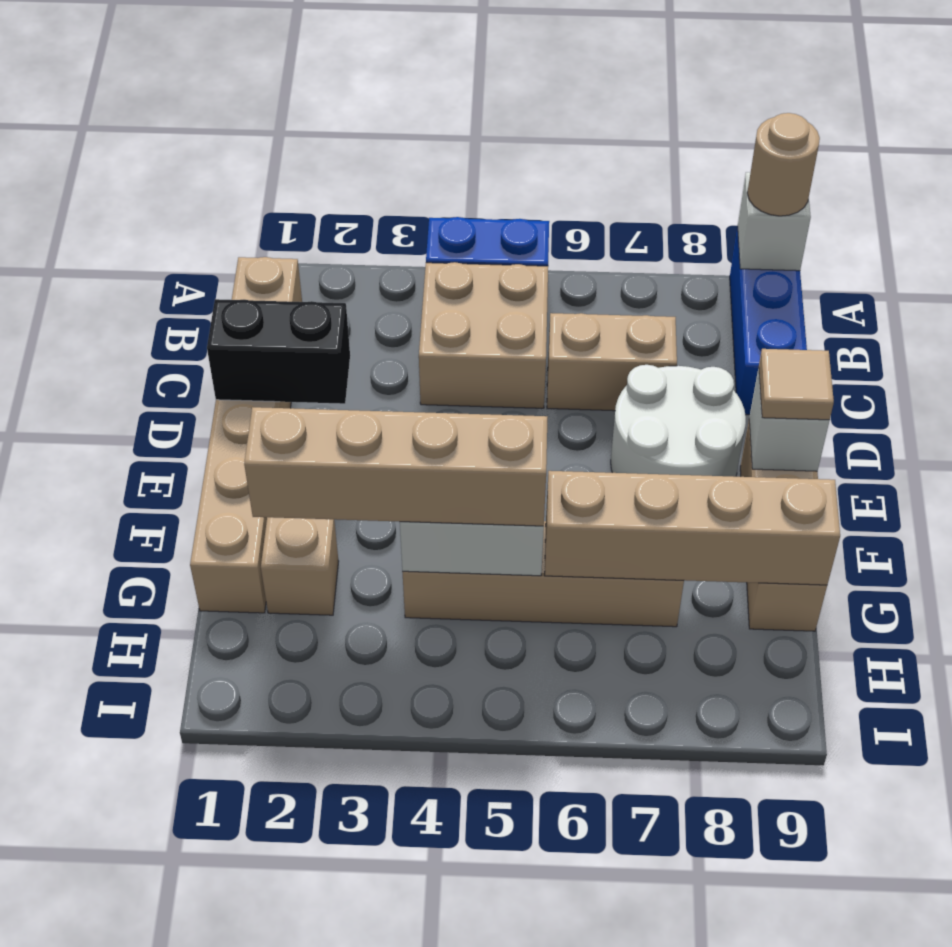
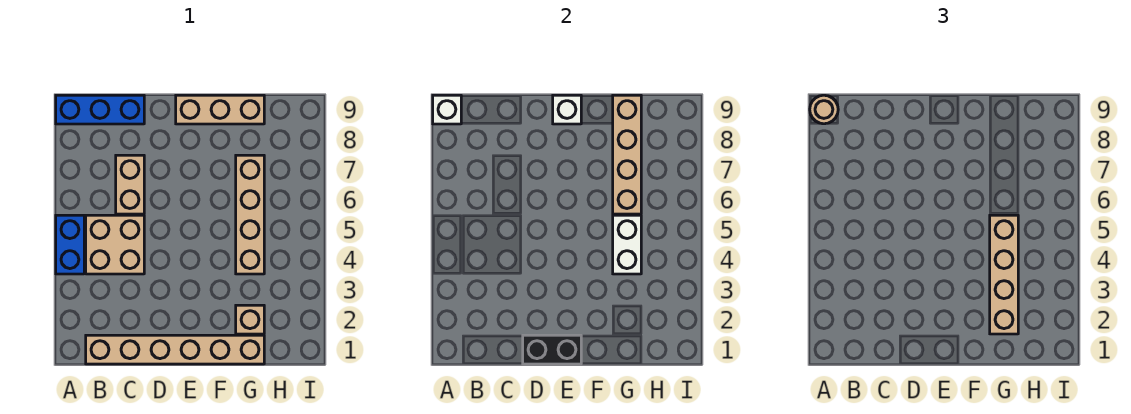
black 1x2 brick [207,299,350,404] -> black 1x2 brick turned to [523,335,581,364]
white 2x2 round brick [611,365,746,477] -> none
tan 1x1 tile [759,349,834,420] -> none

